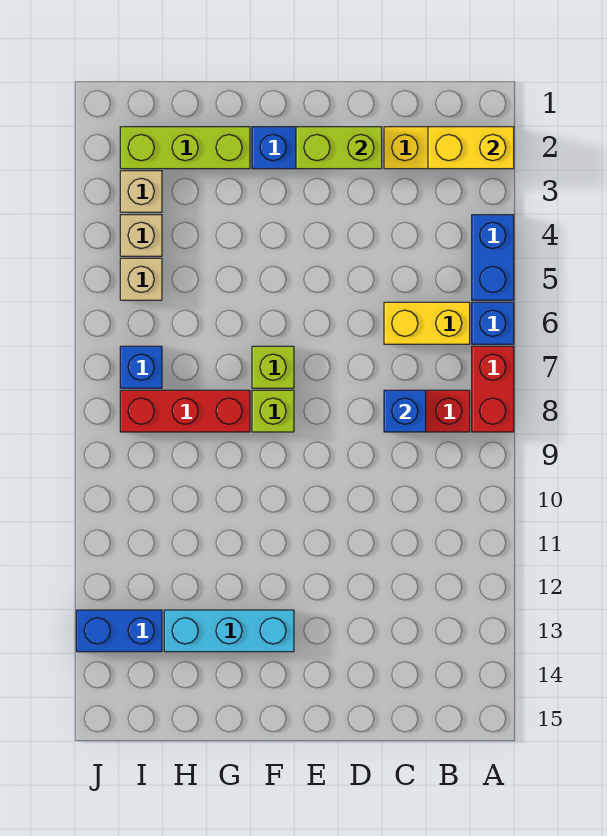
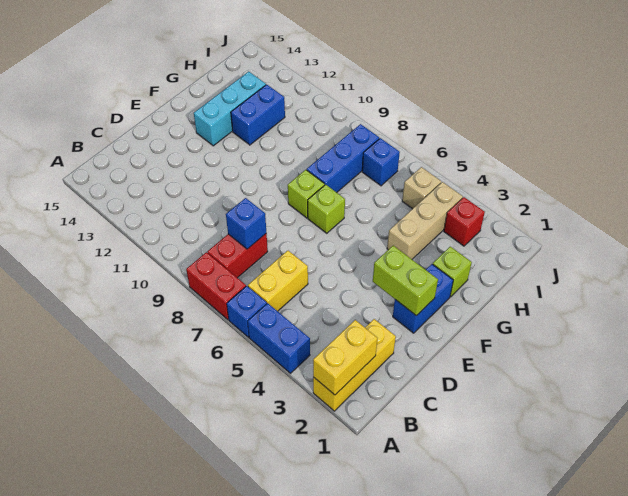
lime 1x2 brick [296,127,382,169] -> lime 1x2 brick turned to [373,246,438,315]
lime 1x3 brick [120,127,250,169] -> lime 1x1 brick [433,247,472,297]
red 1x3 brick [120,390,250,432] -> blue 1x3 brick [307,124,379,192]
tan 1x1 brick [120,171,162,212] -> red 1x1 brick [444,197,485,246]
tan 1x1 brick [120,215,162,256] -> tan 1x3 brick [387,182,463,259]
blue 1x2 brick [76,610,162,652] -> blue 1x2 brick moved to [231,85,285,145]

